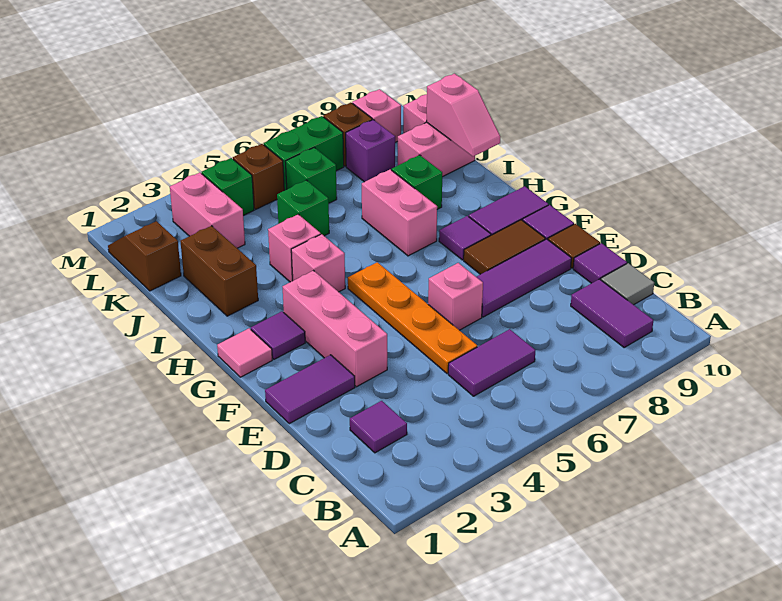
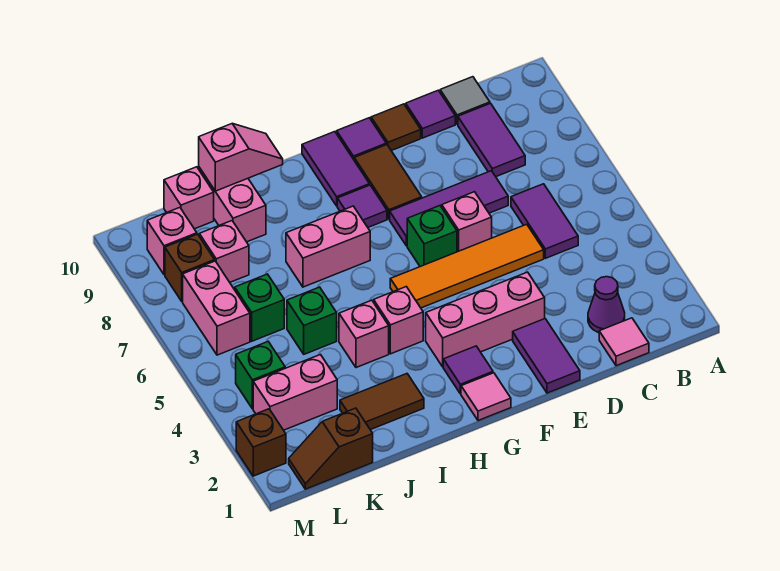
purple 1x2 tile [571,279,653,347] -> purple 1x2 tile turned to [458,103,525,177]
none -> pink 1x1 tile [599,318,649,366]
purple 1x1 tile [350,401,407,453] -> purple 1x1 cone [588,277,625,333]
orange 1x4 plate [348,262,477,373] -> orange 1x4 tile [390,224,544,308]
purple 1x3 tile [477,239,571,317] -> purple 1x3 tile turned to [390,171,508,246]
brown 1x2 brick [180,226,258,316] -> brown 1x2 tile [340,374,424,430]
green 1x1 brick [392,155,442,209] -> green 1x1 brick moved to [407,206,457,267]
purple 1x1 brick [346,120,395,182] -> pink 1x1 brick [199,221,249,282]
brown 1x1 brick [233,144,284,209] -> brown 1x1 brick moved to [236,409,286,476]
green 1x2 brick [263,116,344,191] -> pink 1x2 brick [183,261,250,355]

